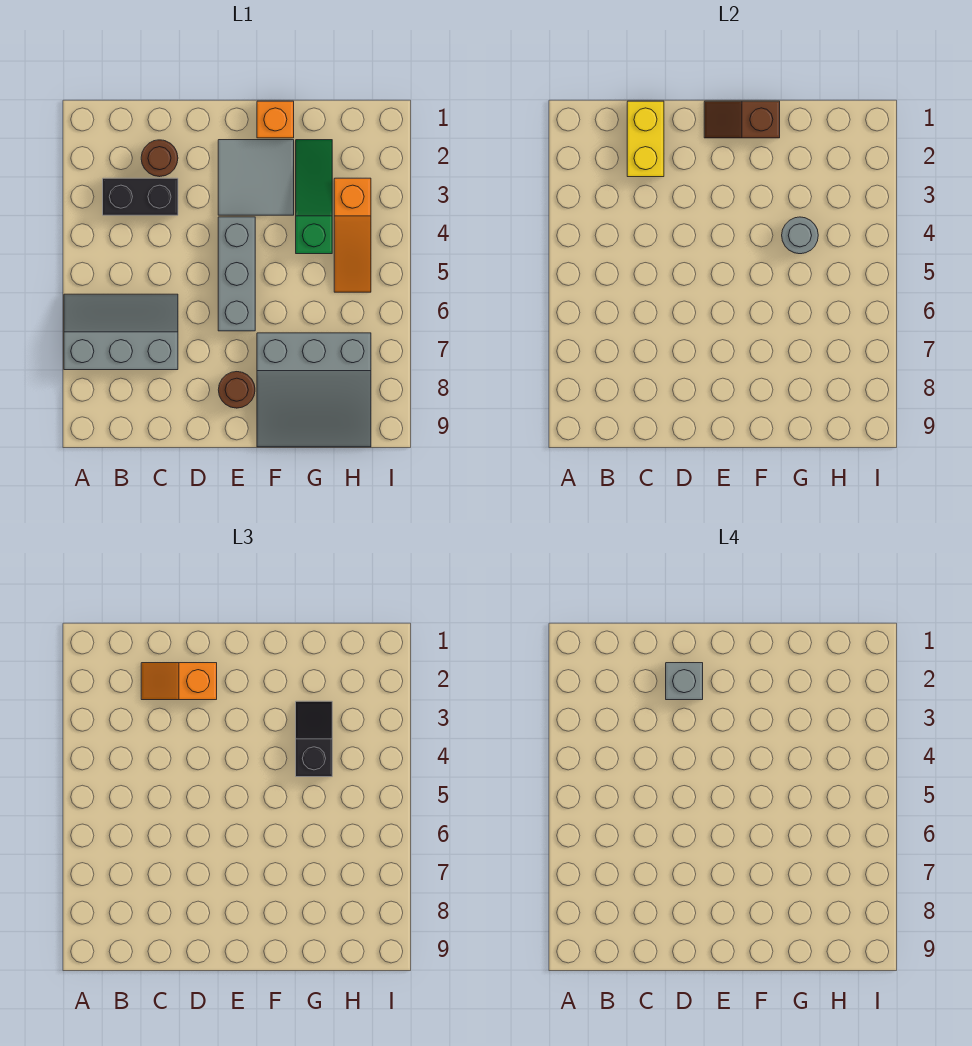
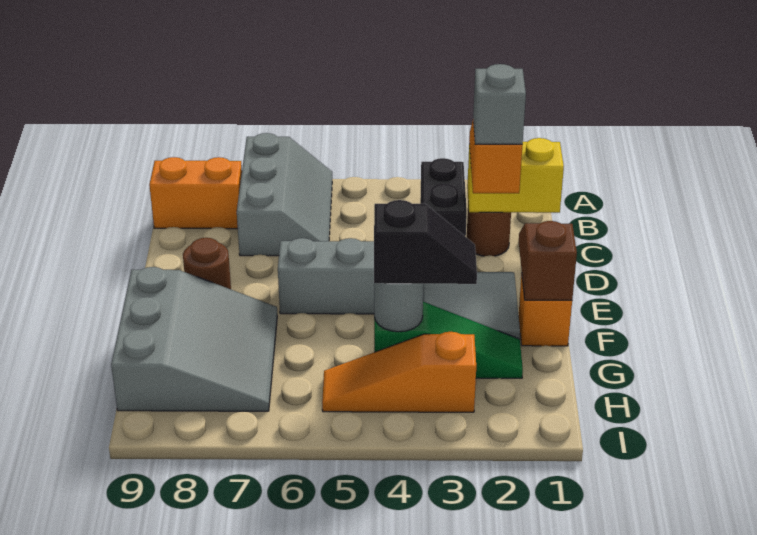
none -> orange 1x2 brick [149,157,242,229]
grey 3x3 slope [257,333,371,447] -> grey 3x3 slope turned to [111,267,277,411]

